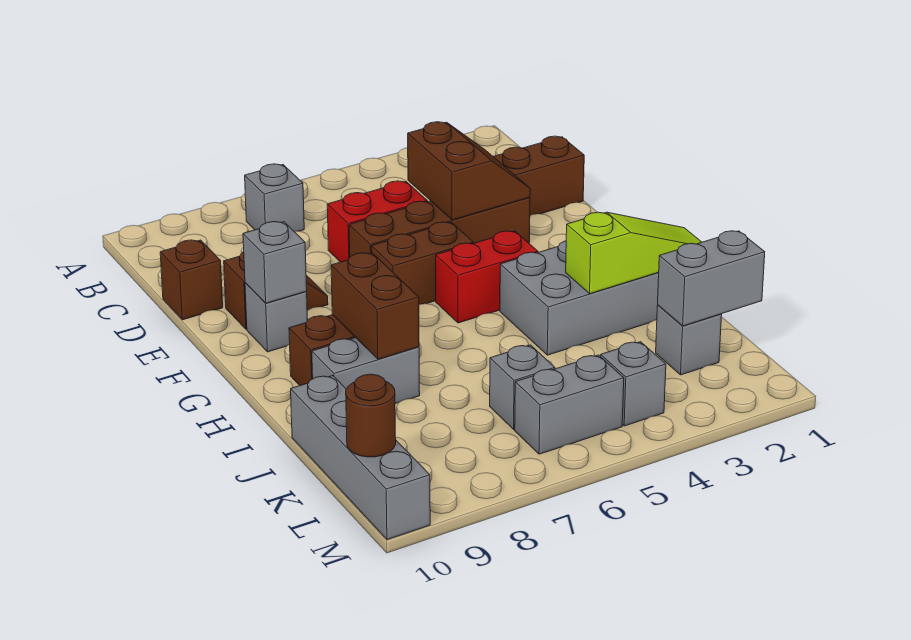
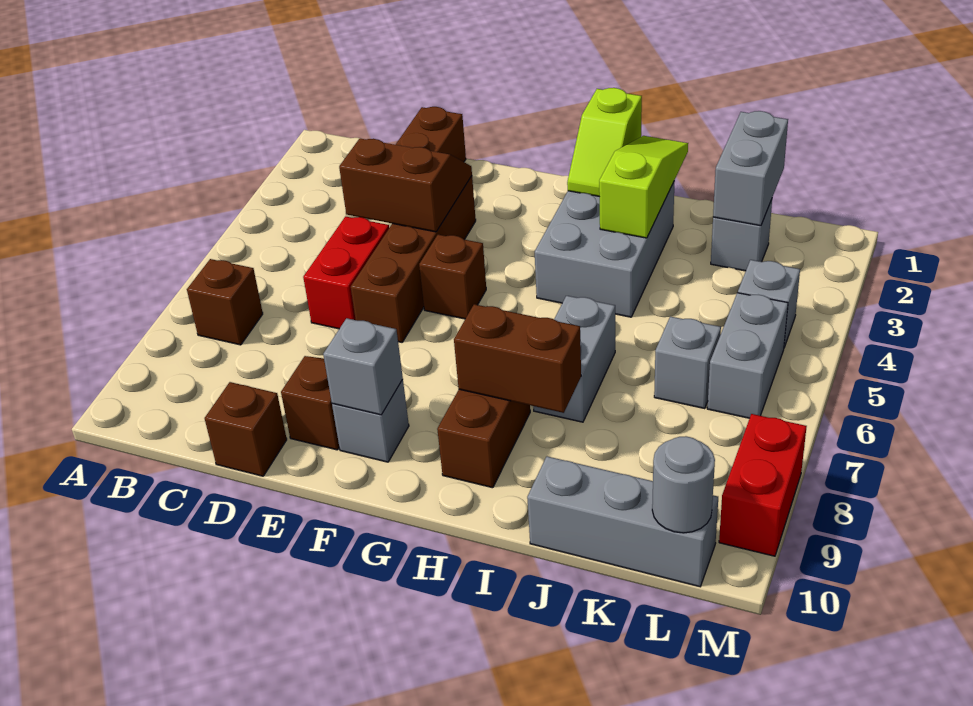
grey 1x1 brick [245,164,304,231] -> brown 1x1 brick [187,259,263,345]
brown 1x2 brick [371,222,473,304] -> brown 1x1 brick [419,235,486,319]
red 1x2 brick [436,231,538,323] -> red 1x2 brick moved to [719,414,807,556]
none -> lime 1x2 slope [567,88,642,197]
grey 1x2 brick [312,338,420,404] -> grey 1x2 brick moved to [533,296,615,422]
grey 1x4 brick [291,376,430,540] -> grey 1x3 brick [527,456,718,587]
brown 1x1 round brick [346,374,396,457] -> grey 1x1 round brick [652,436,715,533]

